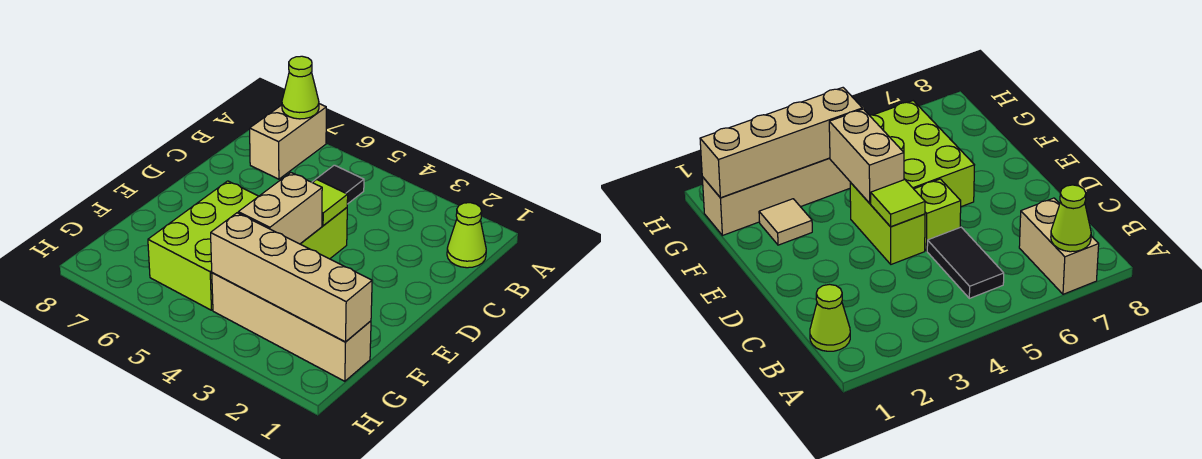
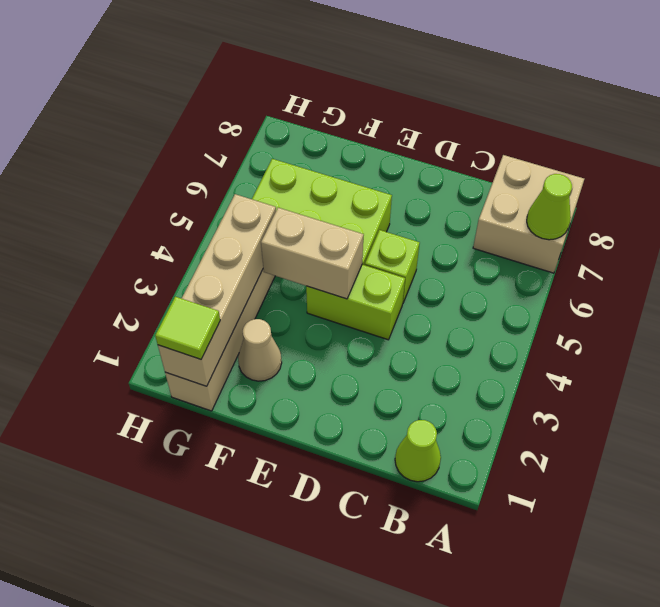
tan 1x2 brick [250,104,326,179] -> tan 2x2 brick [473,155,584,273]
black 1x2 tile [312,165,364,204] -> none
lime 1x1 tile [313,179,348,226] -> lime 1x1 tile moved to [155,297,220,359]
tan 1x1 tile [759,199,812,245] -> tan 1x1 cone [238,319,282,381]

